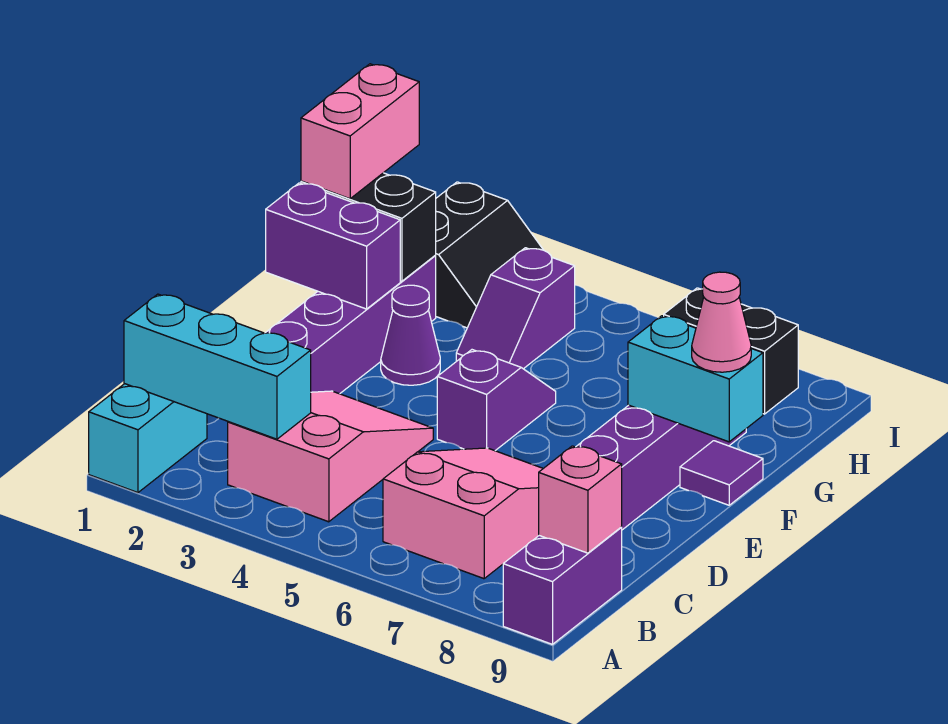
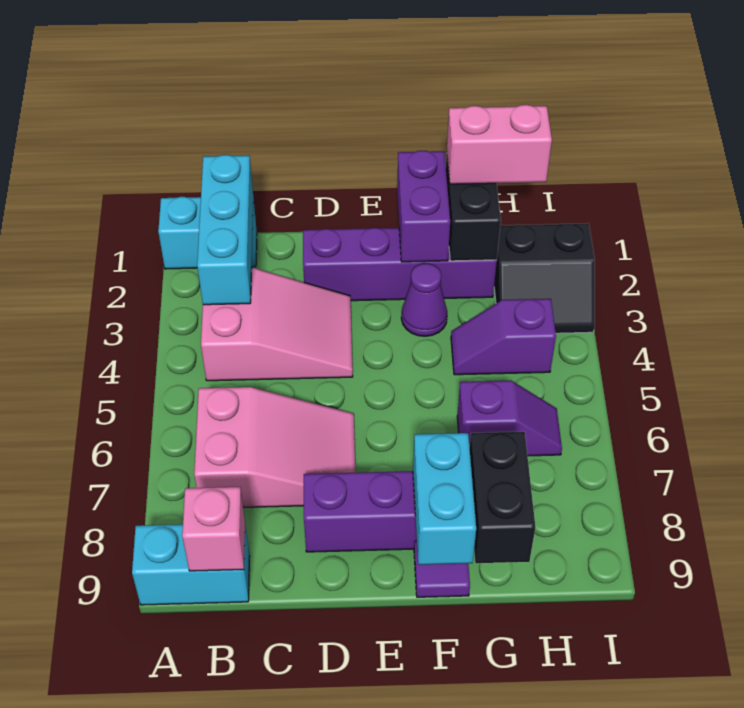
purple 1x2 brick [503,528,622,644] -> cyan 1x2 brick [132,524,250,605]
purple 1x2 slope [437,350,556,451] -> purple 1x2 slope moved to [457,381,562,456]
pink 1x1 cone [692,272,751,372] -> none

